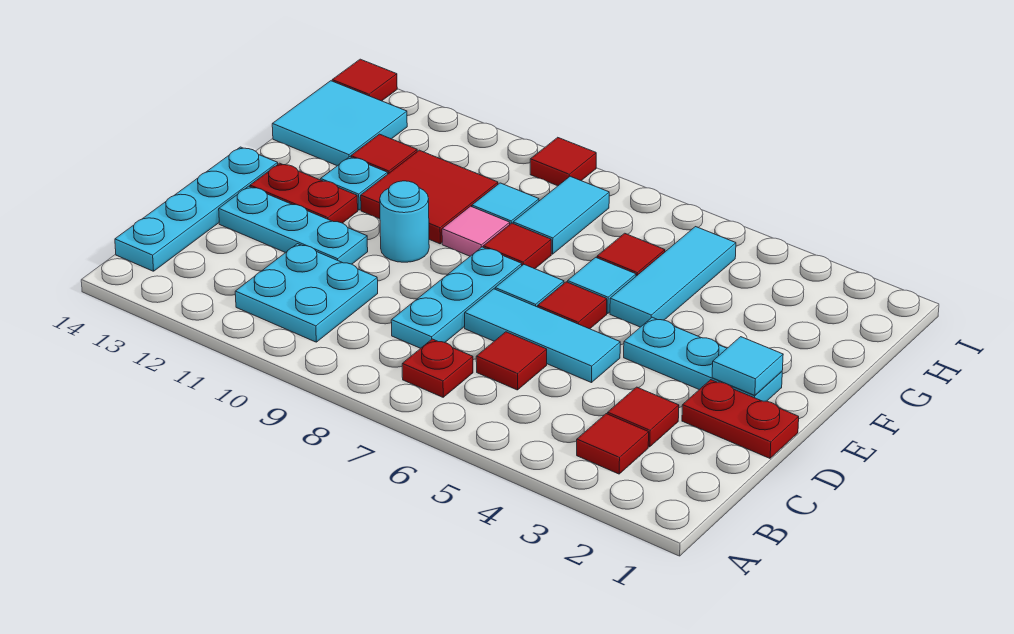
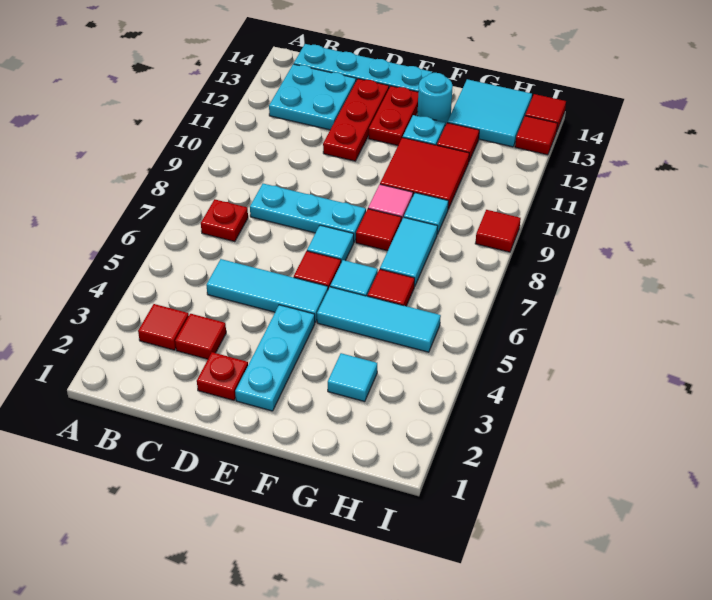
cyan 2x2 plate [235,244,378,342] -> cyan 2x2 plate moved to [269,64,356,130]
red 1x1 tile [476,332,547,390] -> red 1x1 tile moved to [515,116,558,155]
red 1x2 plate [682,380,799,458] -> red 1x1 plate [197,352,248,400]
cyan 1x3 tile [465,289,620,383] -> cyan 1x3 tile turned to [206,259,328,322]
cyan 1x3 plate [219,186,368,264] -> red 1x3 plate [323,79,389,161]
cyan 1x1 tile [712,337,783,395] -> cyan 1x1 tile moved to [328,353,377,402]
cyan 1x1 round brick [380,181,429,262] -> cyan 1x1 round brick moved to [418,73,453,126]
cyan 1x2 tile [513,176,609,254] -> cyan 1x2 tile turned to [380,217,438,287]

